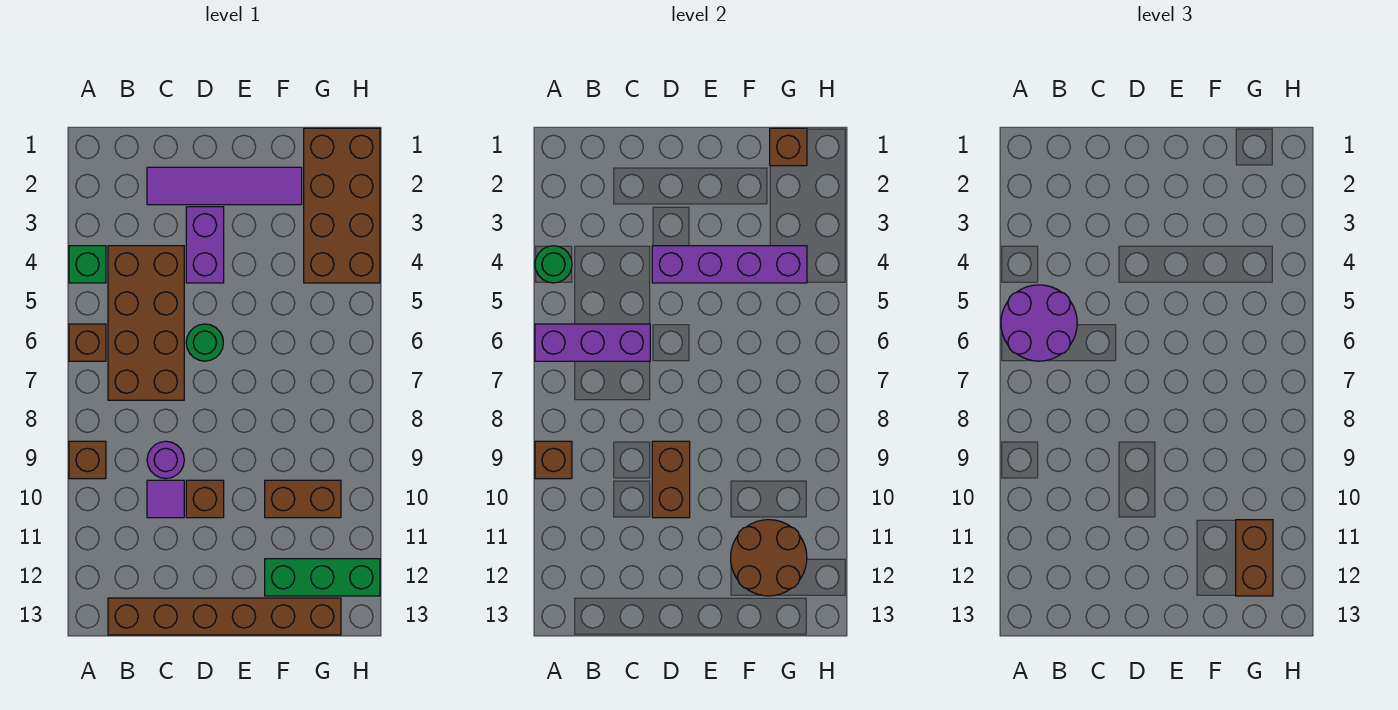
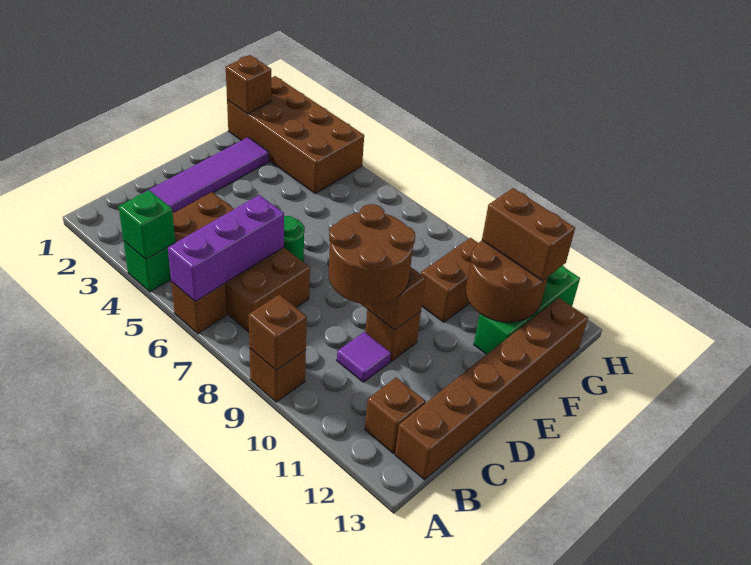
green 1x1 round brick [535,246,572,283] -> green 1x1 brick [119,190,175,259]
purple 2x2 round brick [1001,285,1077,361] -> none
none -> brown 1x1 brick [365,378,426,453]
purple 1x1 round brick [147,441,184,479] -> none
none -> brown 2x2 round brick [328,204,415,305]
purple 1x2 brick [186,207,224,283] -> none
purple 1x4 brick [652,246,807,283] -> none

